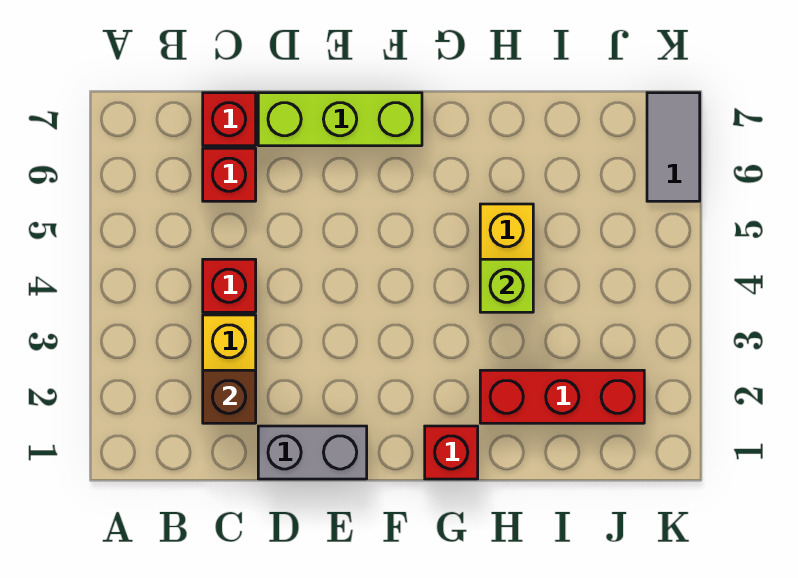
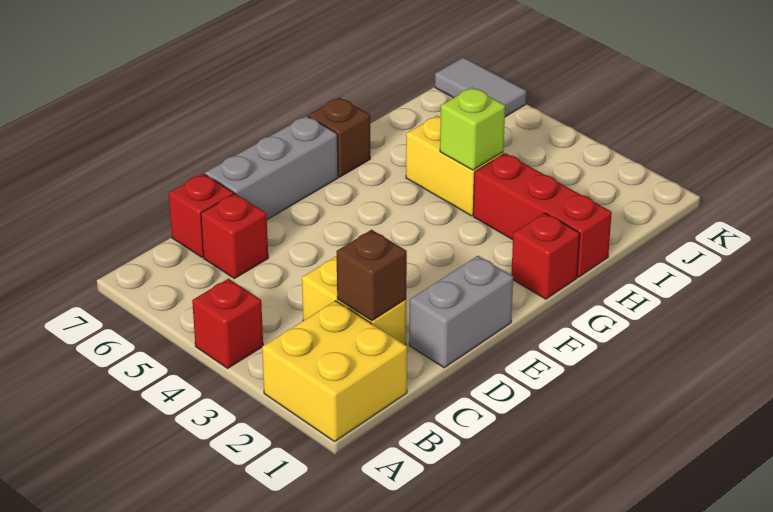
none -> yellow 2x2 brick [262,301,407,442]
red 1x1 brick [203,259,256,312] -> red 1x1 brick moved to [192,279,263,368]
lime 1x3 brick [258,93,422,146] -> grey 1x3 brick [205,116,338,219]
none -> brown 1x1 brick [308,98,370,177]
red 1x3 brick [480,370,644,423] -> red 1x3 brick turned to [473,153,612,277]

